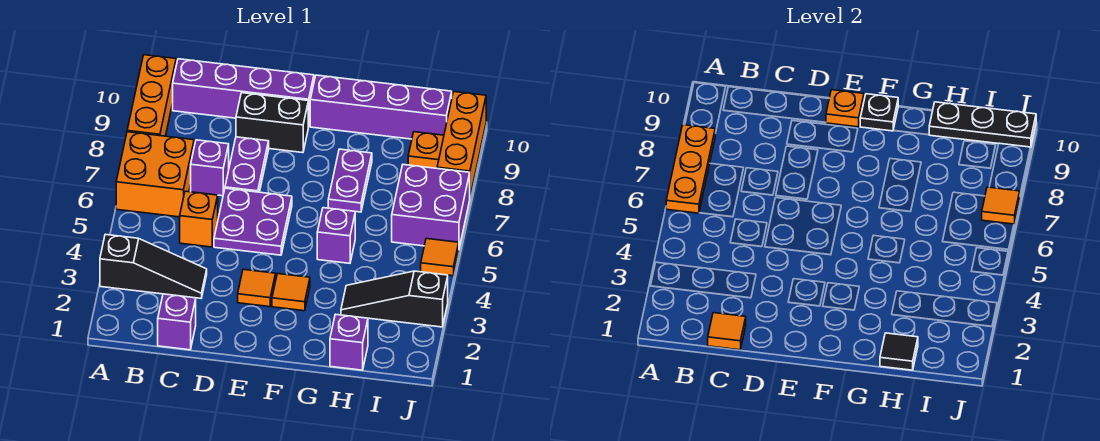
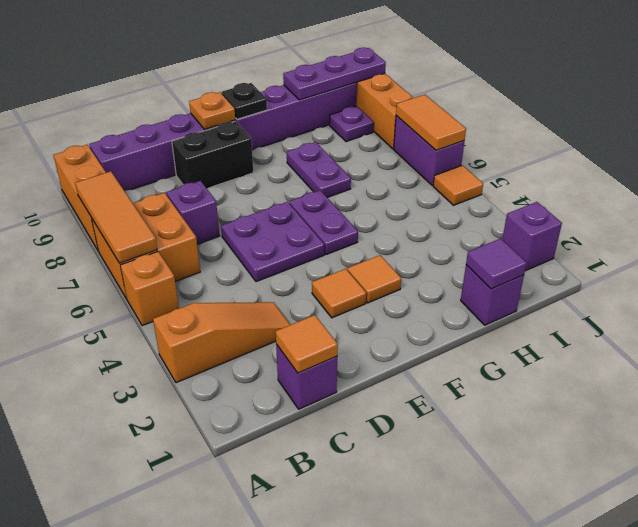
black 1x3 slope [100,234,207,298] -> orange 1x3 slope [153,302,290,383]
orange 1x3 plate [666,125,715,213] -> orange 1x3 tile [75,171,157,263]
orange 1x1 brick [180,191,218,247] -> orange 1x1 brick moved to [120,252,179,326]
purple 1x2 plate [225,137,269,192] -> purple 1x2 plate moved to [289,190,358,255]
purple 1x1 brick [317,208,355,263] -> purple 1x1 brick moved to [502,202,562,271]
black 1x1 tile [880,333,918,370] -> purple 1x1 tile [466,239,527,289]
black 1x3 slope [341,271,448,327] -> none
black 1x3 plate [929,102,1036,147] -> purple 1x3 plate [283,48,386,100]
purple 2x2 brick [392,165,470,248] -> purple 1x2 brick [394,116,464,186]
orange 1x1 plate [408,132,444,168] -> purple 1x1 plate [330,106,374,142]
orange 1x1 tile [982,187,1020,224] -> orange 1x2 tile [396,95,466,150]

